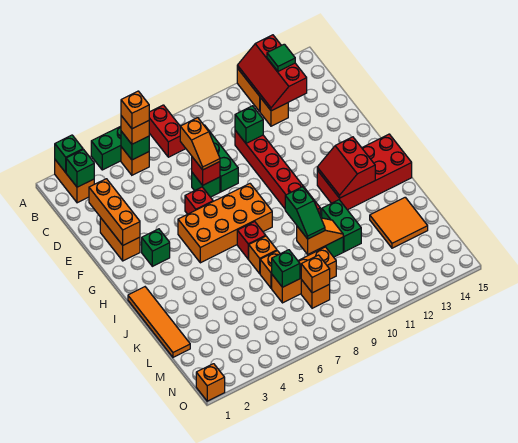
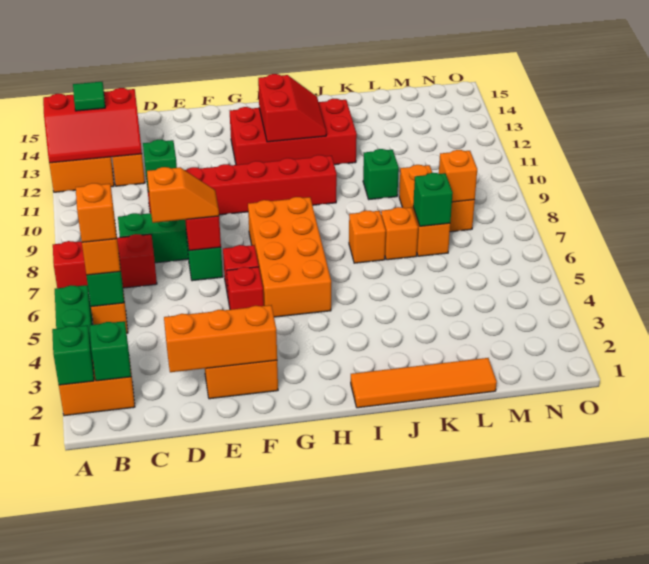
red 1x2 brick [149,105,186,157] -> red 1x3 brick [53,234,157,288]
green 1x1 brick [142,229,170,266] -> none
red 2x4 brick [317,134,412,210] -> red 2x4 brick turned to [230,99,357,165]
red 2x2 slope [317,137,375,198] -> red 2x2 slope turned to [258,74,326,142]
red 1x1 brick [237,222,266,259] -> red 1x1 brick moved to [227,267,264,310]
green 1x2 slope [285,187,325,239] -> none
green 1x2 brick [322,200,361,252] -> none
orange 1x2 slope [297,218,343,254] -> none
orange 2x2 tile [370,197,428,248] -> none
orange 1x1 brick [196,364,225,401] -> none

